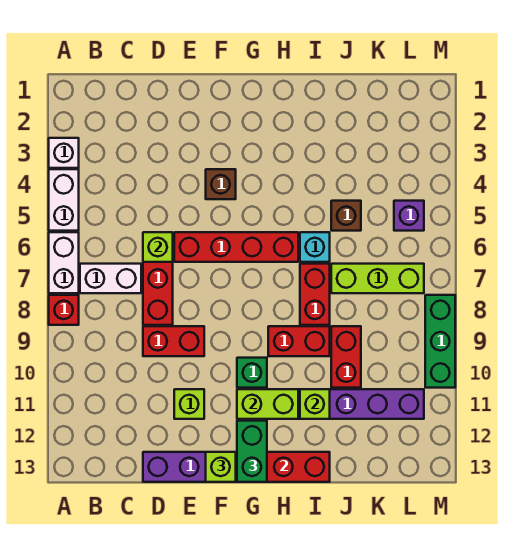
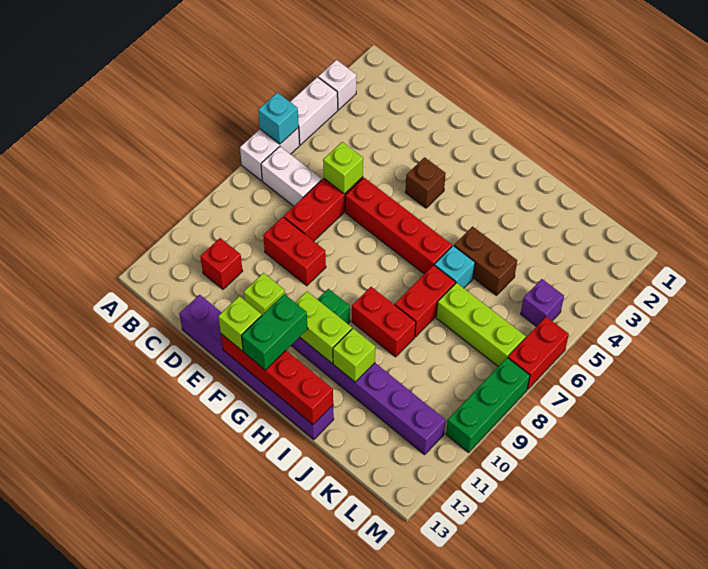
none -> cyan 1x1 brick [258,93,299,144]
red 1x1 brick [49,295,79,325] -> red 1x1 brick moved to [200,238,243,289]
brown 1x1 brick [331,201,361,231] -> brown 1x2 brick [454,227,517,295]
red 1x2 brick [331,326,361,388] -> red 1x2 brick moved to [508,317,569,390]

